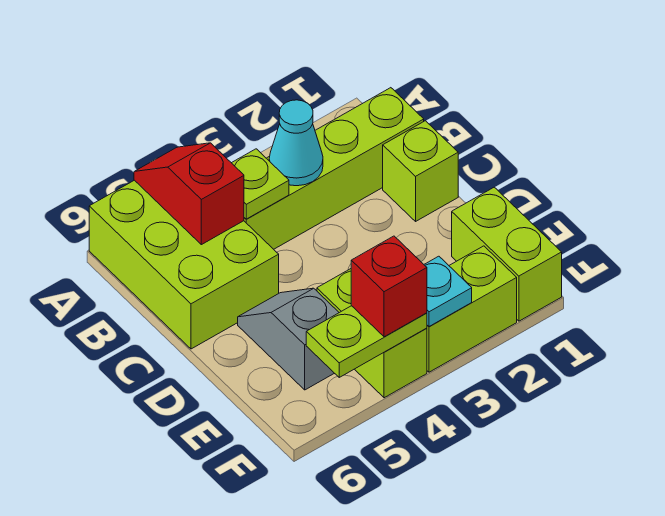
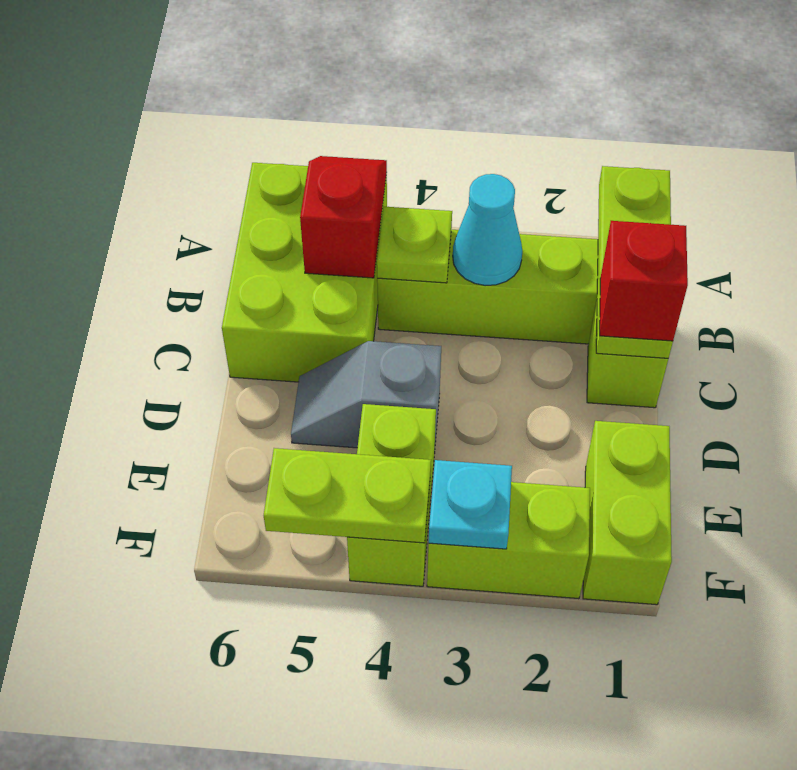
none -> lime 1x3 plate [596,166,673,358]
grey 1x2 slope [238,288,339,390] -> grey 1x2 slope turned to [291,341,441,453]
red 1x1 brick [351,236,427,337] -> red 1x1 brick moved to [600,221,688,341]

